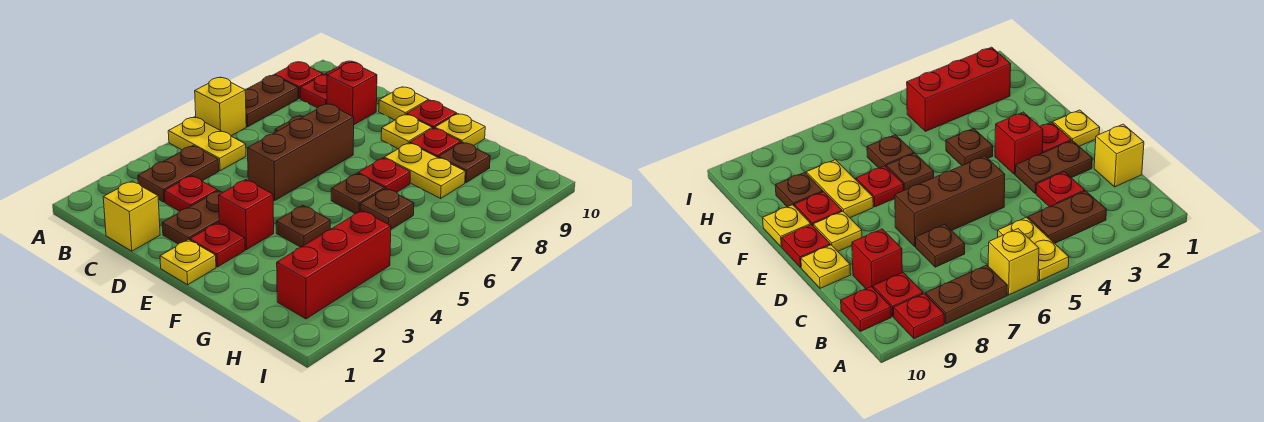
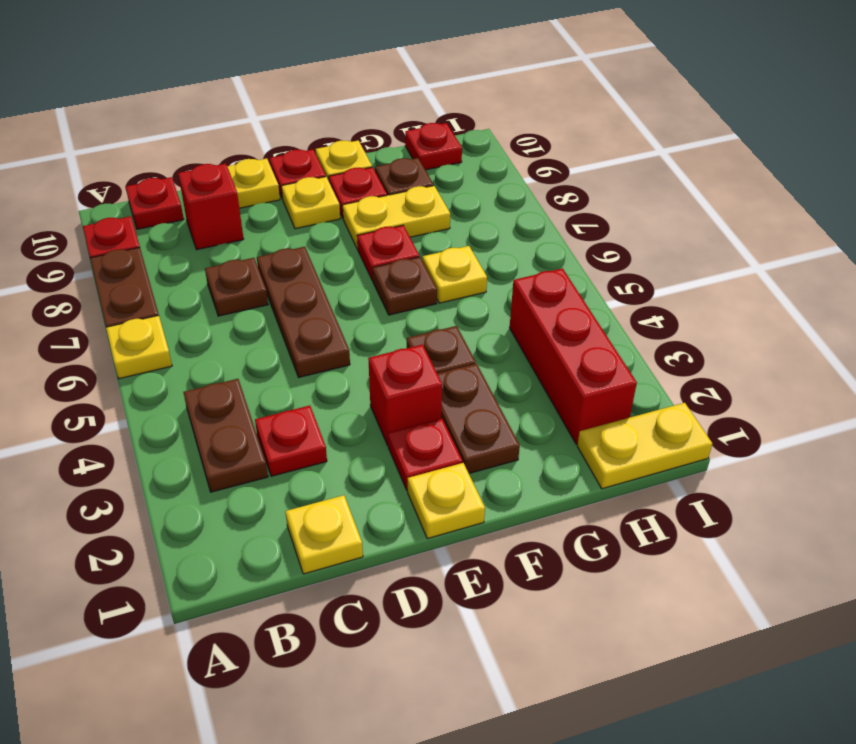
yellow 1x2 plate [168,117,246,171] -> yellow 1x2 plate moved to [577,403,712,489]
yellow 1x1 brick [195,77,246,136] -> yellow 1x1 plate [106,316,172,379]
red 1x1 plate [300,74,327,108] -> red 1x1 plate moved to [405,123,462,170]
yellow 1x1 brick [103,181,160,251] -> yellow 1x1 plate [285,495,363,574]
brown 1x2 plate [162,191,223,244] -> brown 1x2 plate moved to [437,364,520,473]
brown 1x3 brick [248,104,354,201] -> brown 1x3 plate [257,247,350,377]
brown 1x1 plate [360,188,414,229] -> yellow 1x1 plate [423,246,487,303]

